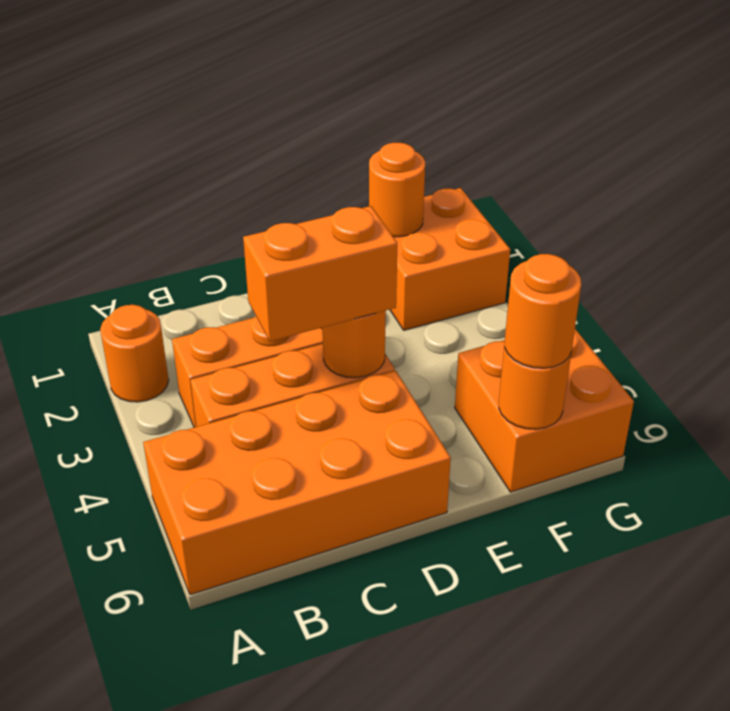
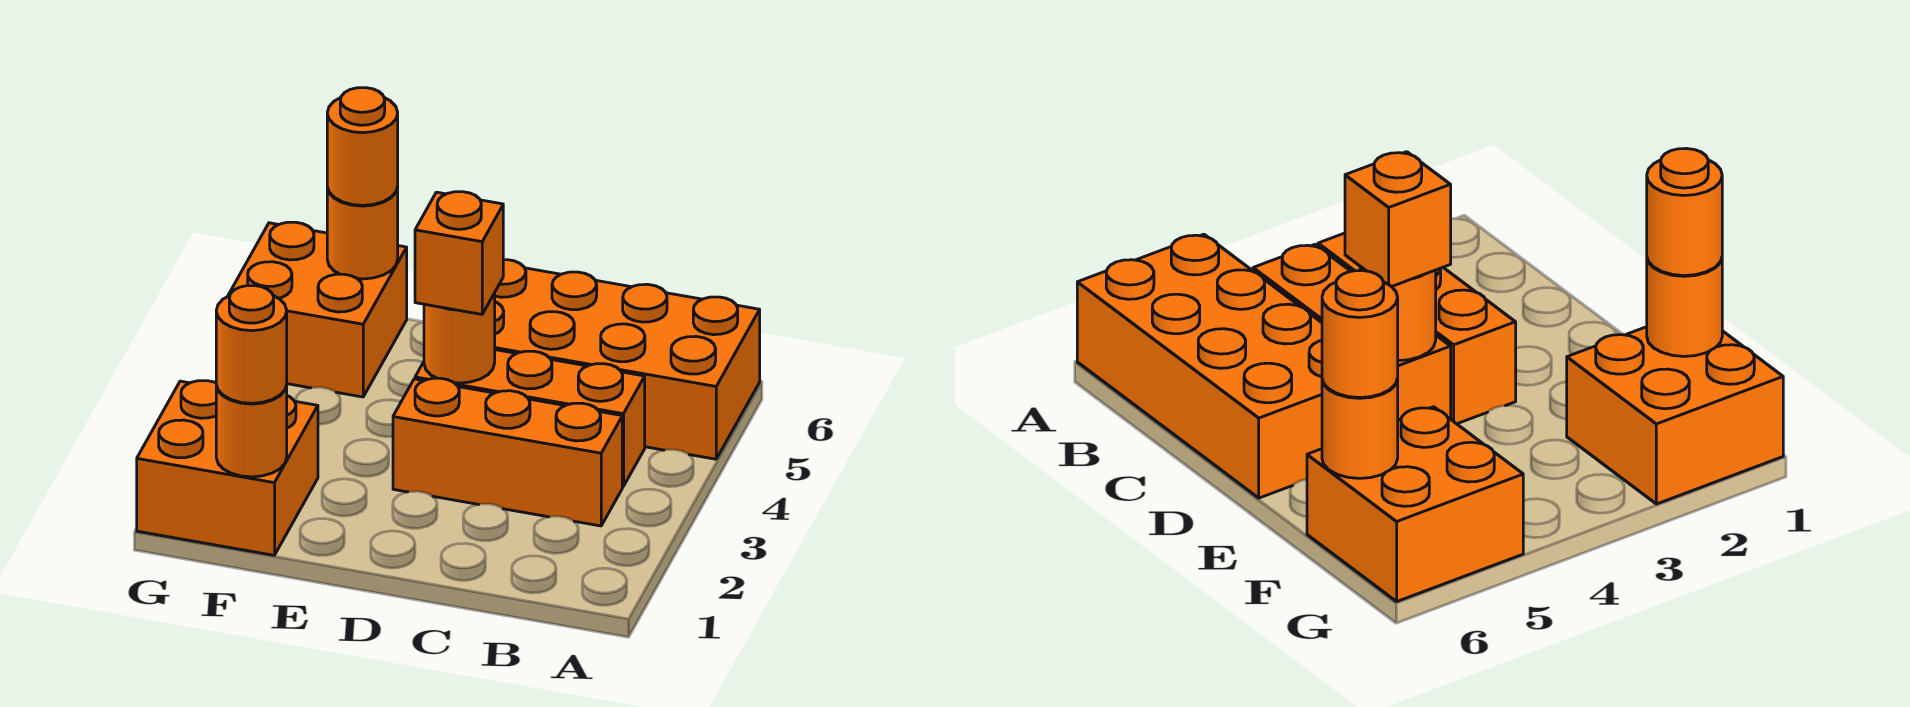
orange 1x1 round brick [100,305,169,402] -> orange 1x1 round brick moved to [216,286,287,403]
orange 1x2 brick [243,206,397,341] -> orange 1x1 brick [415,192,503,314]

